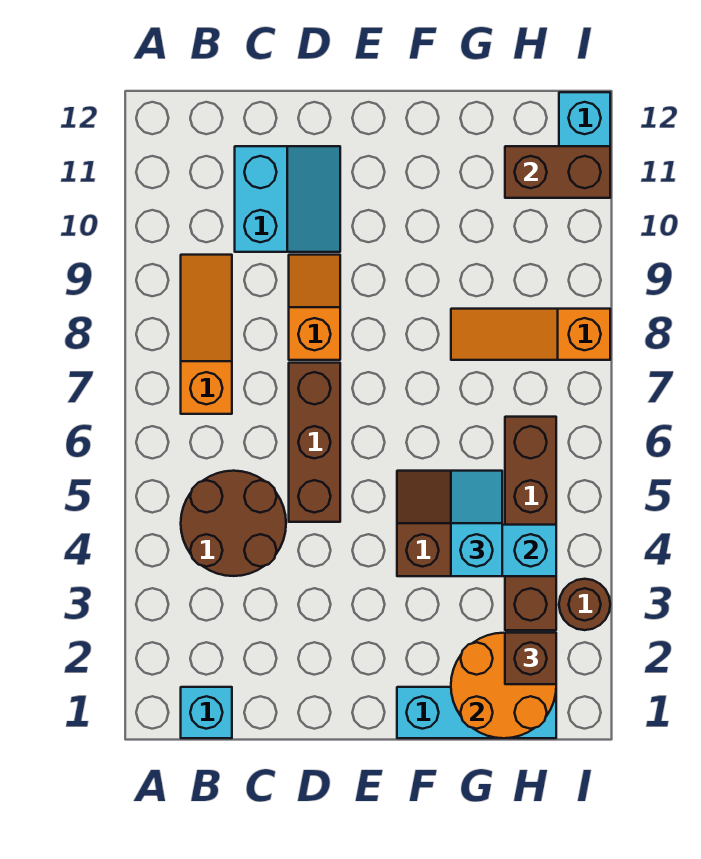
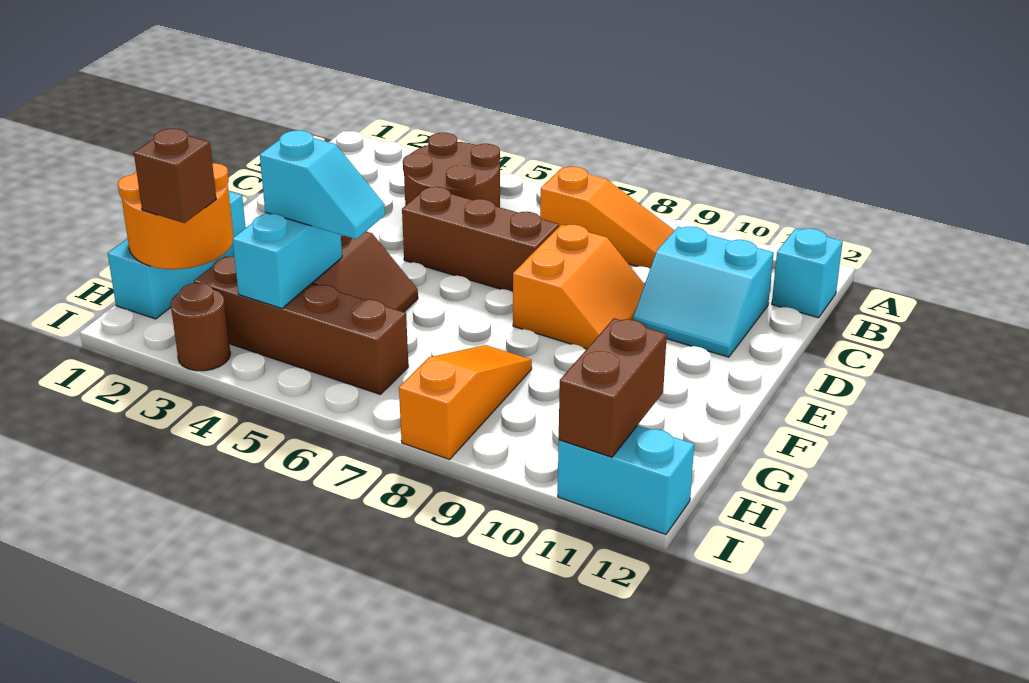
cyan 1x1 brick [181,687,232,738] -> cyan 1x1 brick moved to [772,228,843,318]
orange 1x2 slope [289,255,340,360] -> orange 2x2 slope [513,225,645,349]

